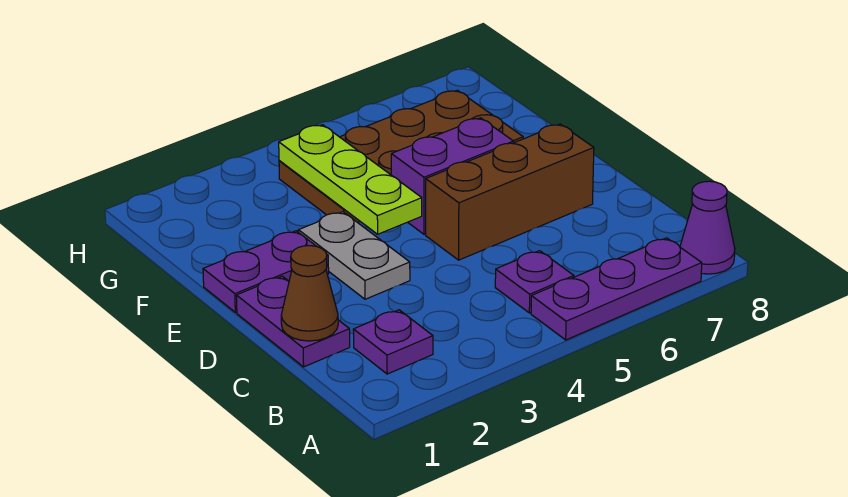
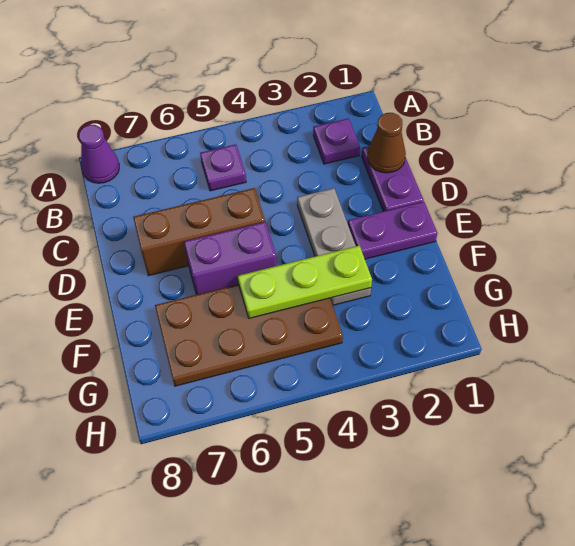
purple 1x3 plate [531,238,702,340] -> none
grey 1x2 plate [298,212,410,299] -> grey 1x3 plate [297,188,371,305]
lime 1x3 plate [279,125,422,234] -> lime 1x3 plate turned to [238,246,372,318]

